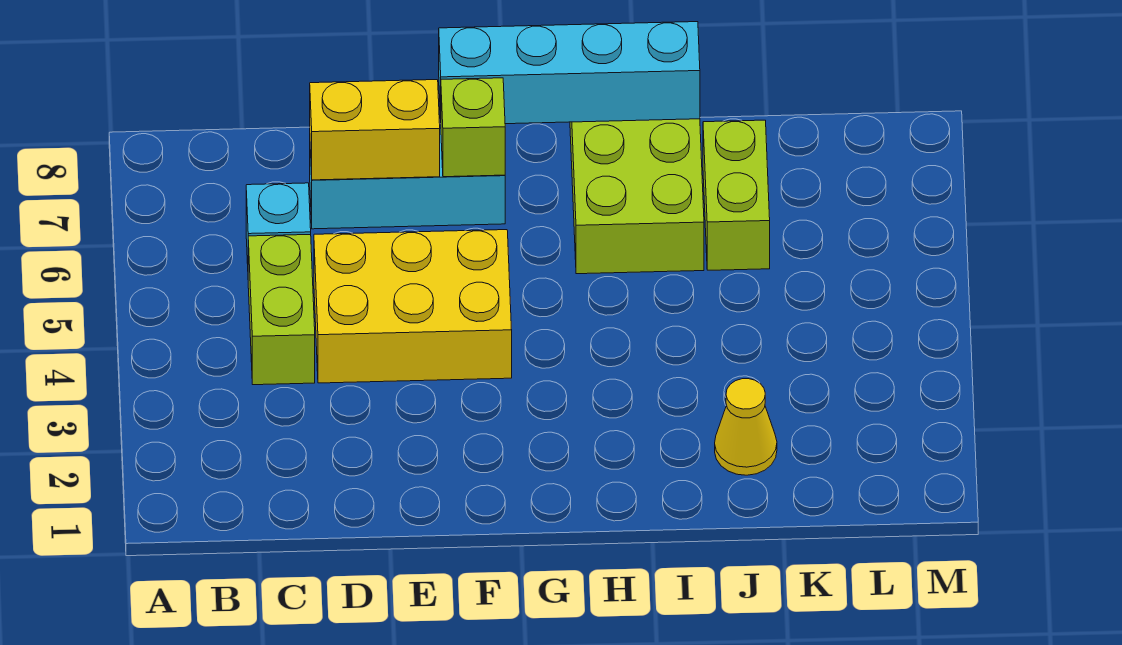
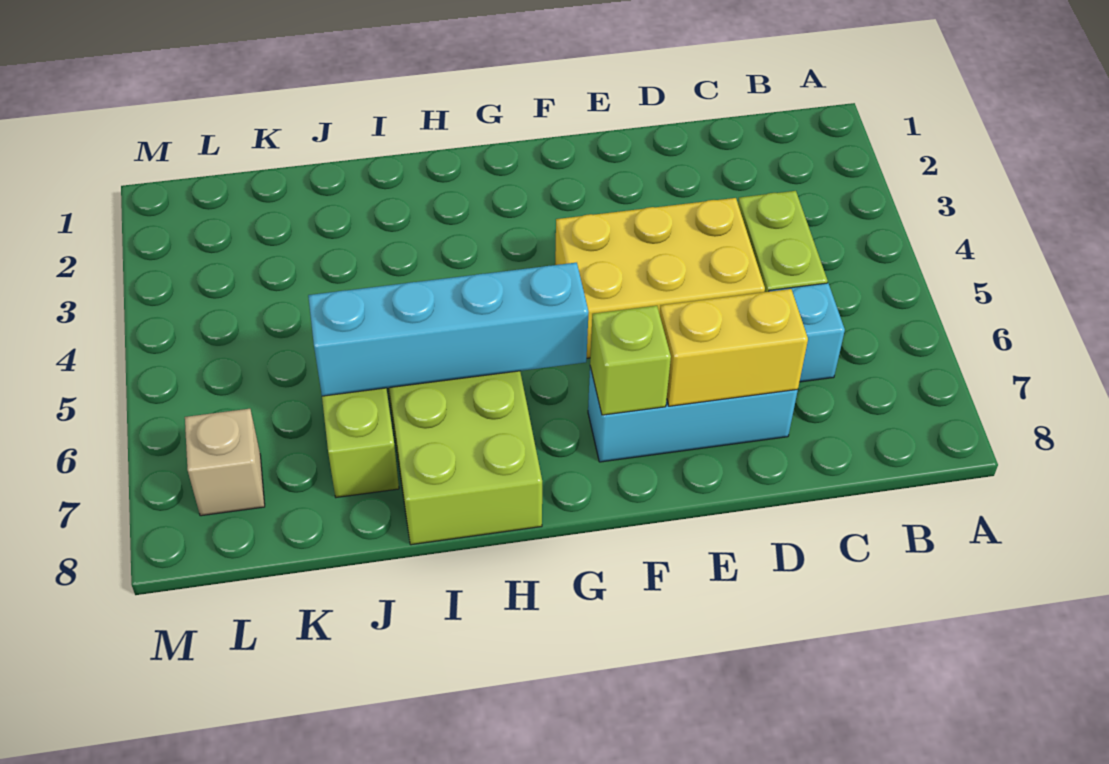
cyan 1x4 brick [439,22,700,124] -> cyan 1x4 brick moved to [308,263,589,396]
yellow 1x1 cone [715,379,777,475] -> none
none -> tan 1x1 brick [185,409,265,516]

